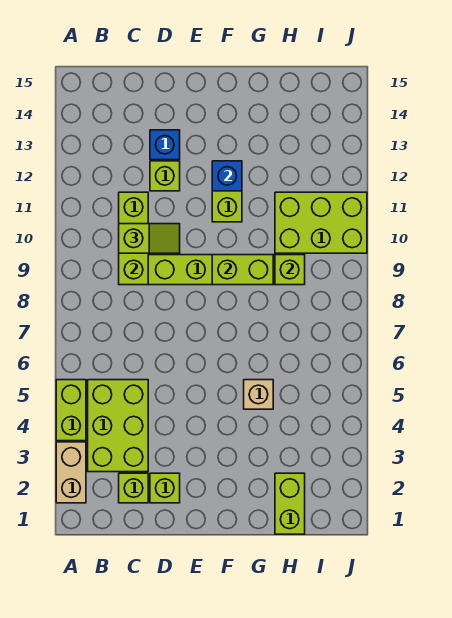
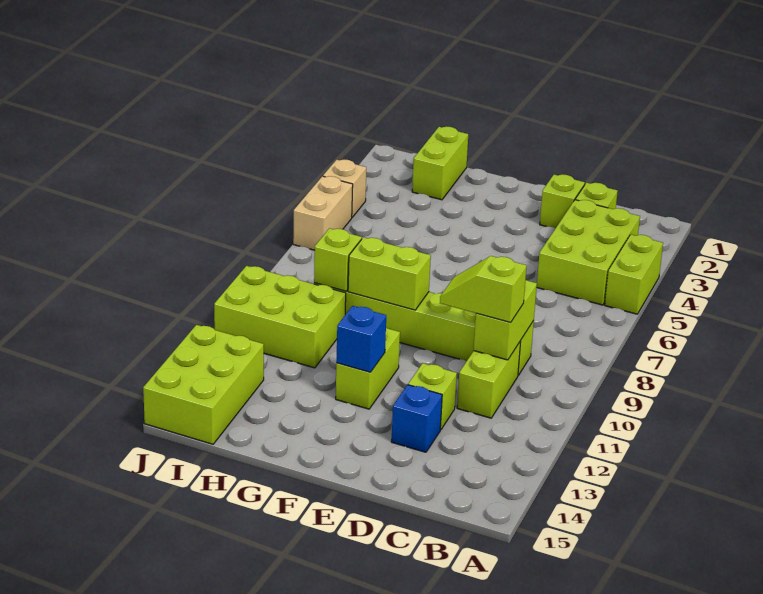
tan 1x2 brick [56,442,86,503] -> tan 1x2 brick moved to [293,176,353,250]
tan 1x1 brick [244,380,273,409] -> tan 1x1 brick moved to [323,159,366,217]
none -> lime 2x3 brick [143,325,264,444]

